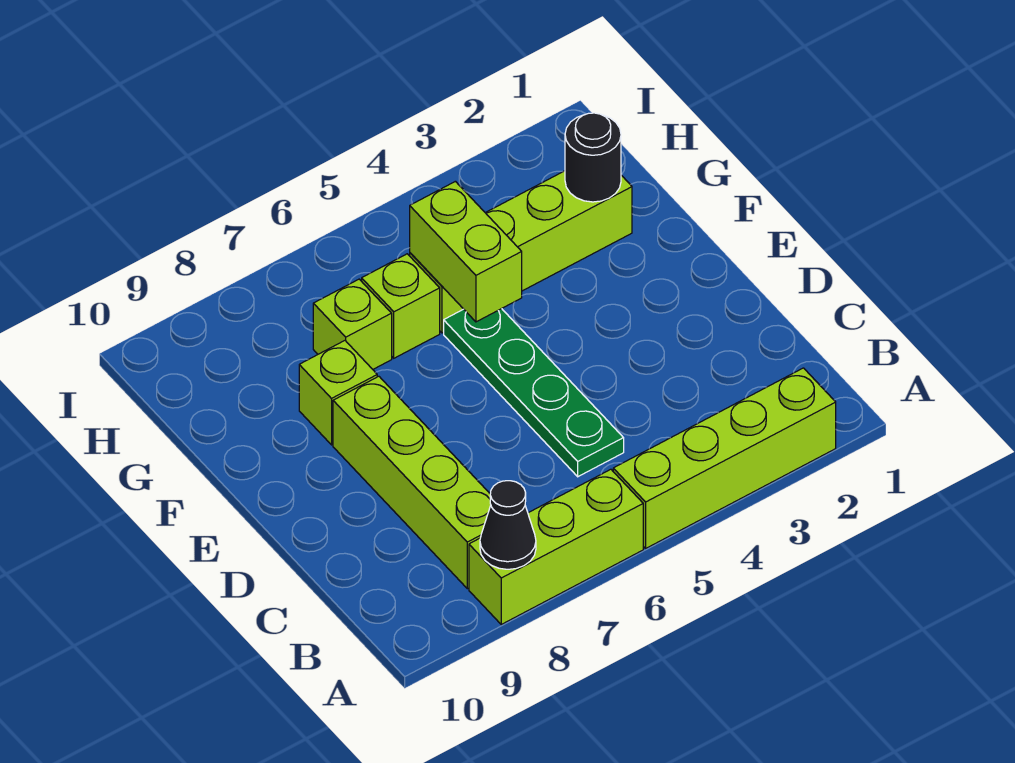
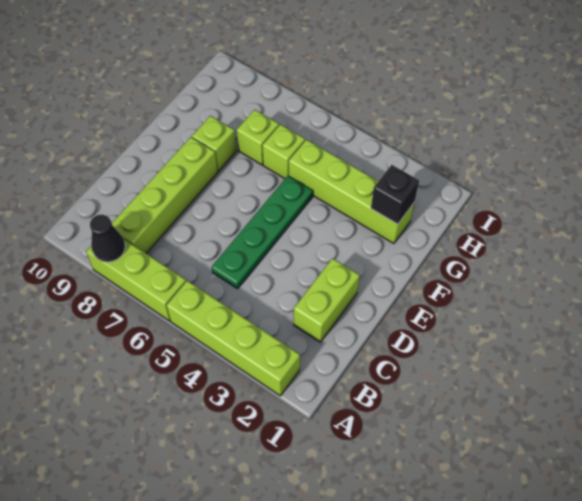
lime 1x2 brick [410,181,522,322] -> lime 1x2 brick moved to [294,258,360,342]
black 1x1 round brick [565,113,621,202] -> black 1x1 brick [371,165,419,224]

